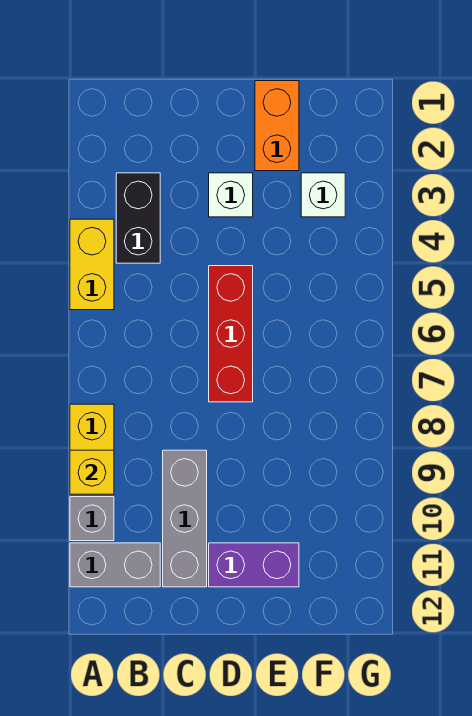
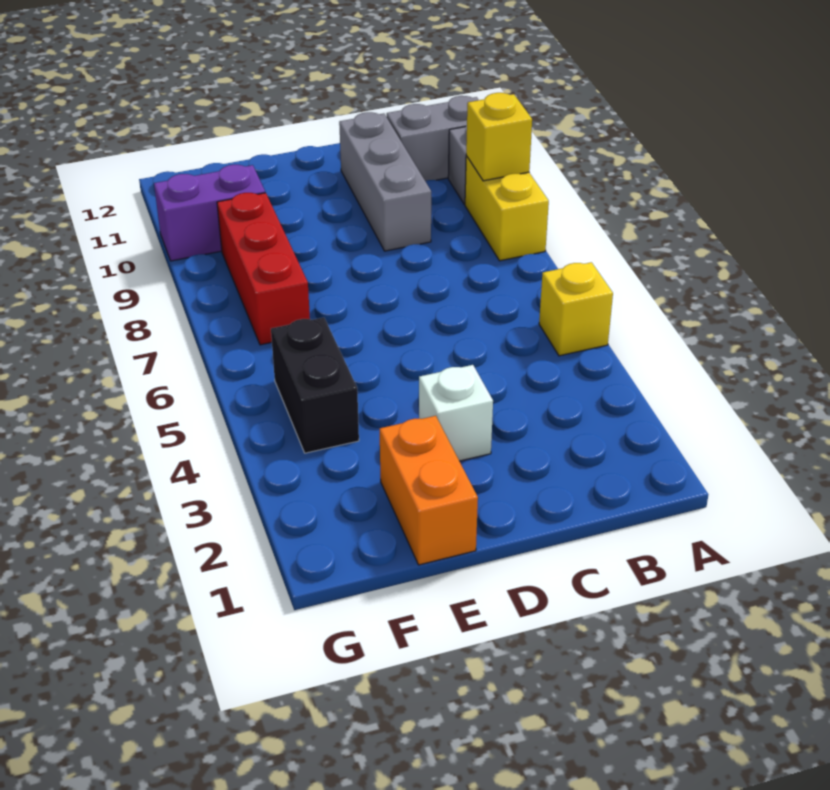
yellow 1x2 brick [70,219,114,310] -> yellow 1x1 brick [539,262,613,356]
black 1x2 brick [116,173,160,263] -> black 1x2 brick moved to [271,318,359,453]
red 1x3 brick [209,266,253,402] -> red 1x3 brick moved to [217,193,310,345]
purple 1x2 brick [209,543,299,587] -> purple 1x2 brick moved to [154,165,265,261]
white 1x1 brick [301,173,345,217] -> none

